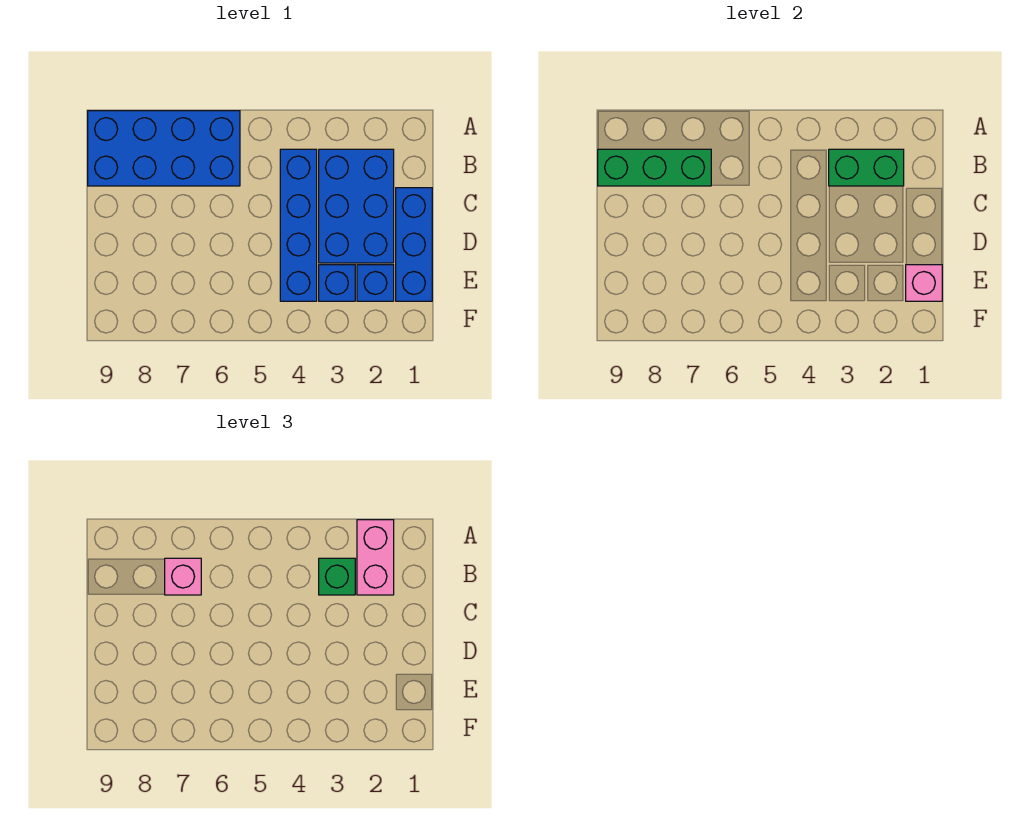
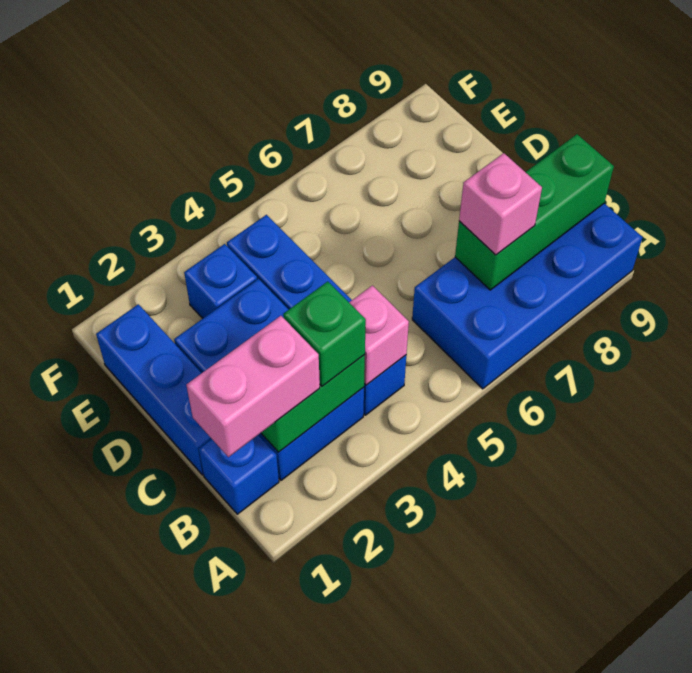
pink 1x2 brick [357,520,394,595] -> pink 1x2 brick turned to [186,316,320,457]
pink 1x1 brick [906,265,942,301] -> pink 1x1 brick moved to [349,285,409,385]
blue 1x1 brick [357,265,394,301] -> blue 1x1 brick moved to [199,435,279,514]

